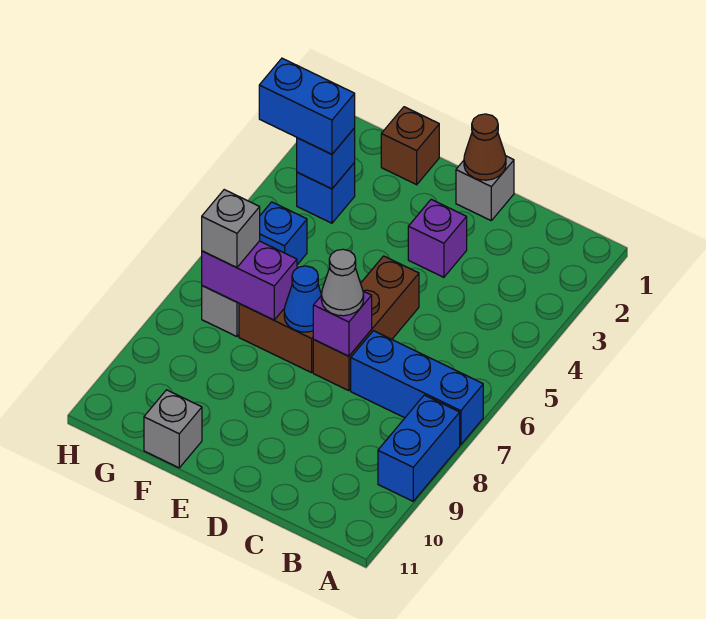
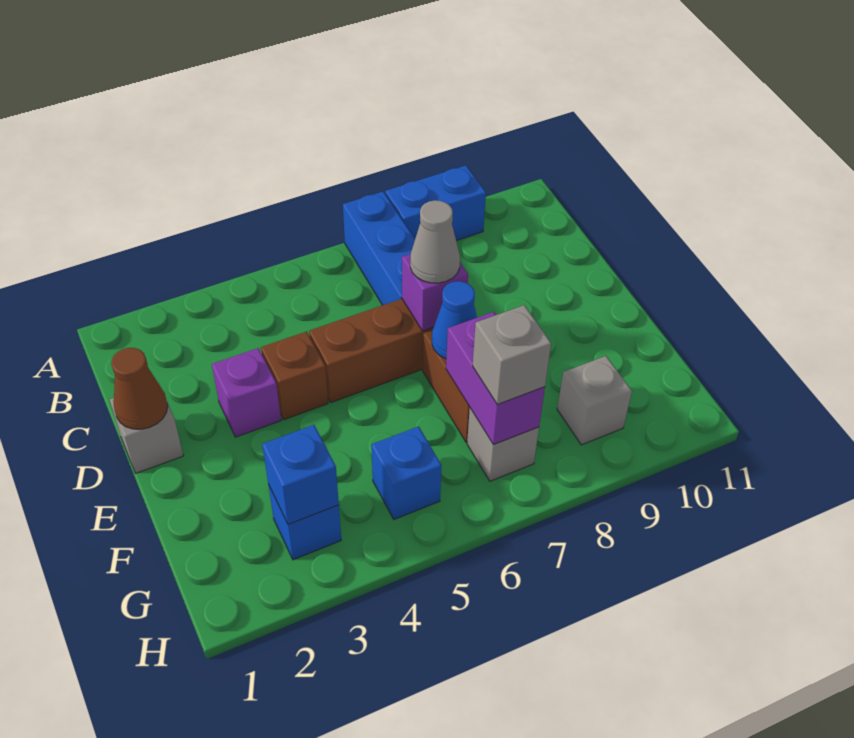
brown 1x1 brick [381,107,439,185] -> brown 1x1 brick moved to [261,332,328,419]
grey 1x1 brick [144,390,202,468] -> grey 1x1 brick moved to [557,356,632,445]
blue 1x2 brick [259,58,355,154] -> none

